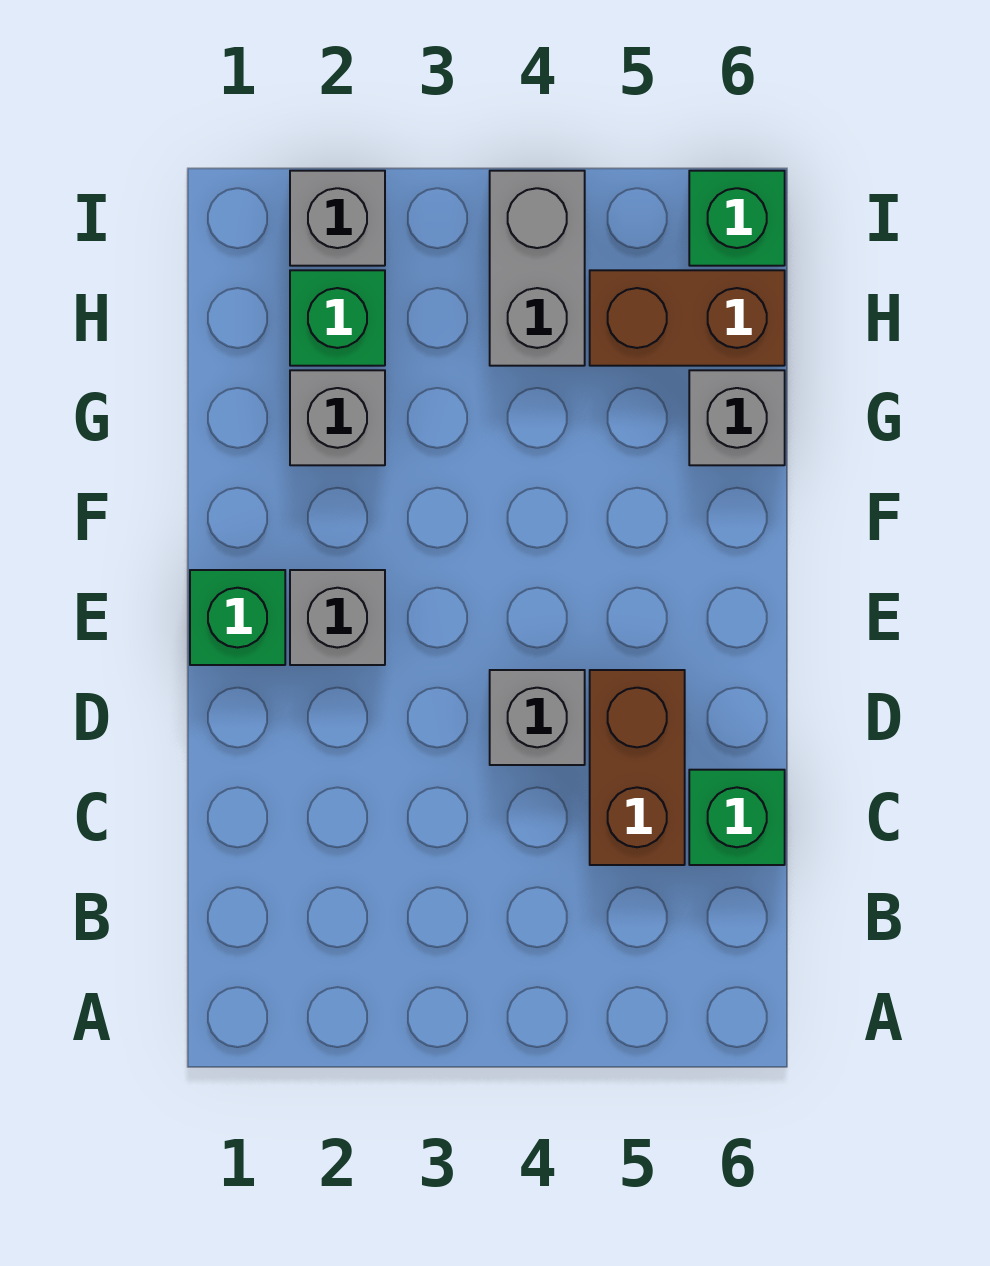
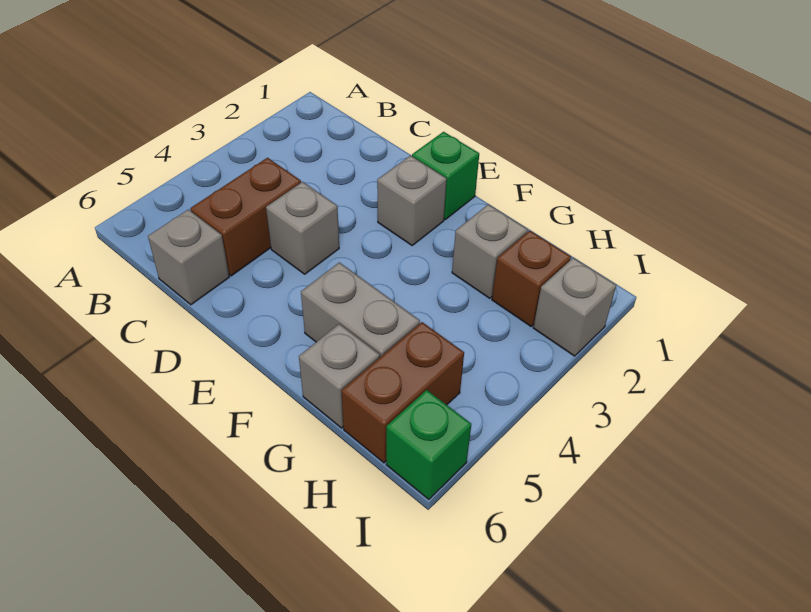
brown 1x2 brick [590,670,685,865] -> brown 1x2 brick turned to [191,158,301,276]
green 1x1 brick [689,770,785,865] -> grey 1x1 brick [148,210,229,305]
green 1x1 brick [290,270,385,366] -> brown 1x1 brick [492,231,571,326]
grey 1x2 brick [490,171,585,366] -> grey 1x2 brick moved to [301,262,420,357]

